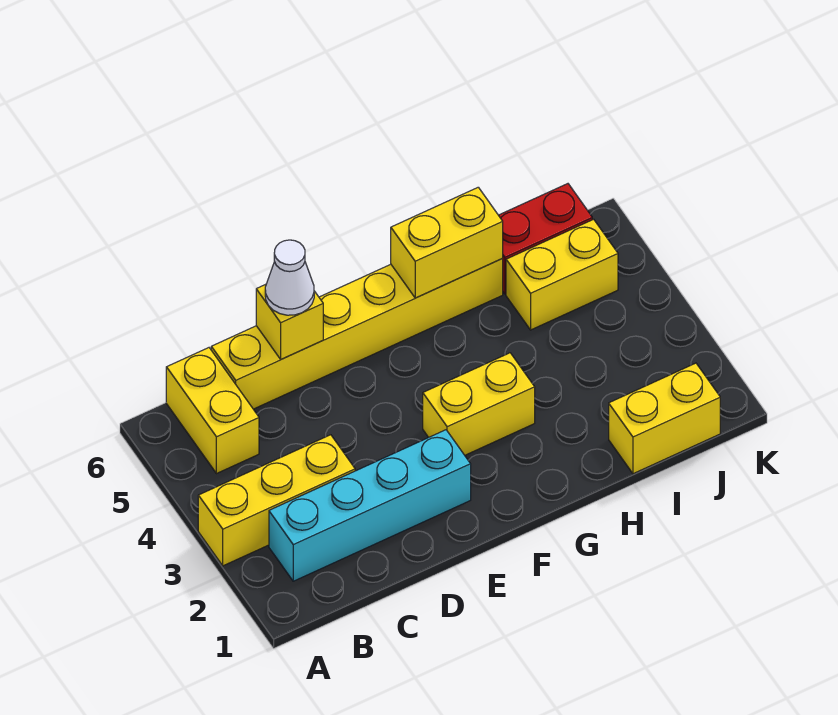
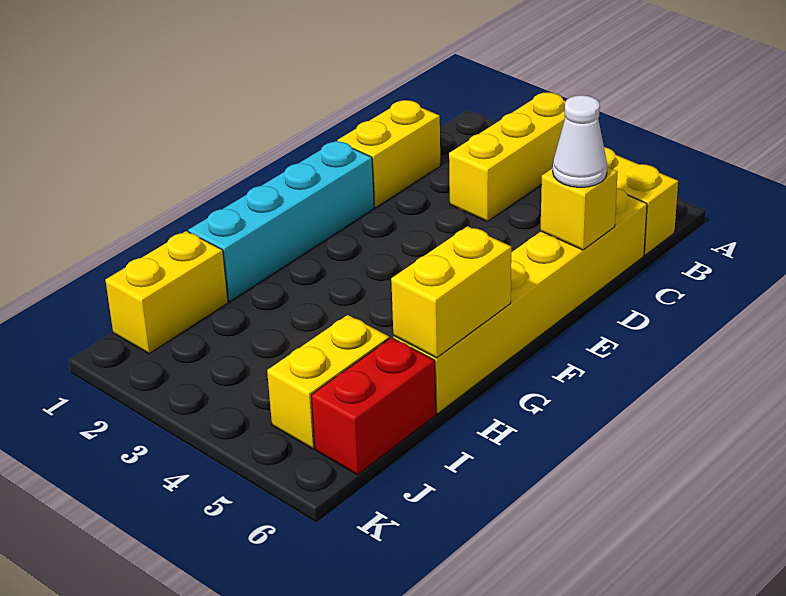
cyan 1x4 brick [269,430,471,581] -> cyan 1x4 brick moved to [188,141,374,302]
yellow 1x2 brick [423,353,535,455] -> yellow 1x2 brick moved to [338,100,440,207]

